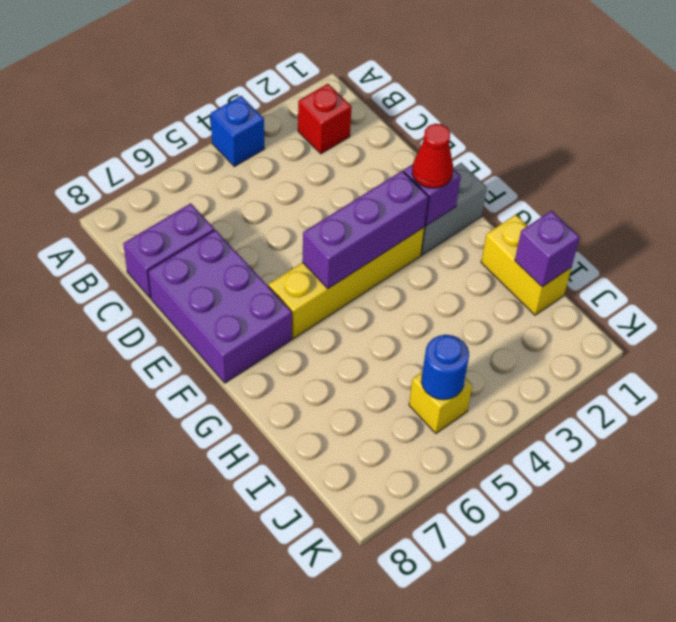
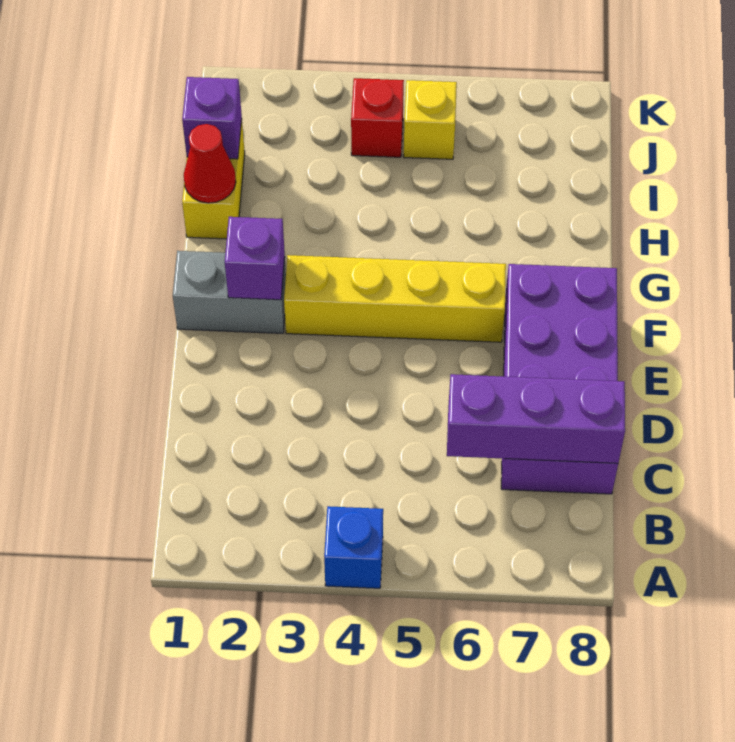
red 1x1 brick [298,84,352,154] -> red 1x1 brick moved to [351,78,404,157]
red 1x1 cone [412,124,453,188] -> red 1x1 cone moved to [184,124,236,203]
purple 1x3 brick [302,171,428,289] -> purple 1x3 brick moved to [447,374,625,463]
blue 1x1 round brick [421,335,469,400] -> none

